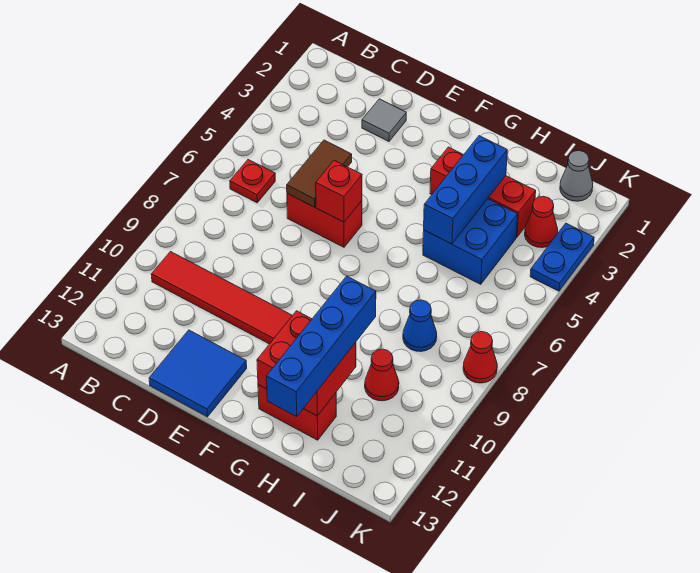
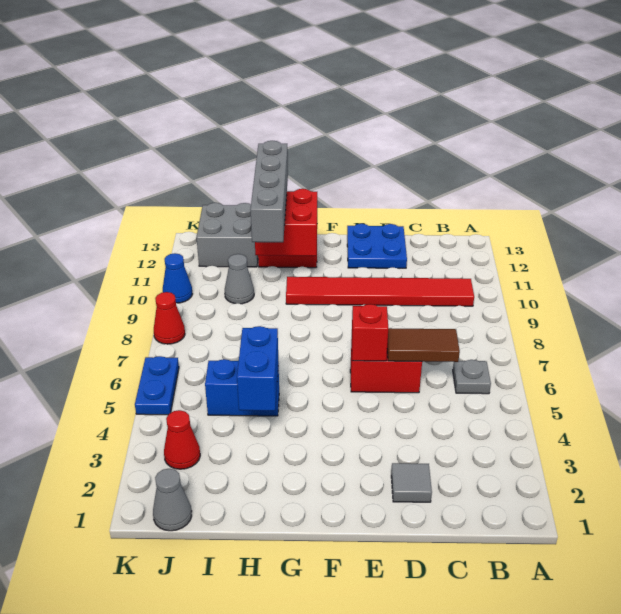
red 1x1 plate [230,160,275,203] -> grey 1x1 plate [453,360,491,394]
brown 1x2 tile [287,140,352,207] -> brown 1x2 tile turned to [387,328,460,362]
blue 2x2 tile [149,330,247,417] -> blue 2x2 plate [347,224,407,268]
red 1x3 brick [430,147,536,237] -> none
blue 1x3 brick [424,136,507,244] -> blue 1x2 brick [237,326,278,411]
blue 2x2 brick [423,199,518,284] -> blue 1x2 brick [205,359,279,416]
blue 1x4 brick [267,276,376,417] -> grey 1x4 brick [250,141,288,242]
blue 1x1 cone [403,300,437,352] -> blue 1x1 cone moved to [163,253,192,303]
red 1x1 cone [365,349,399,401] -> grey 1x1 cone [225,254,254,304]
none -> grey 2x2 brick [196,203,258,267]
blue 1x2 plate [530,223,594,291] -> blue 1x2 plate moved to [135,356,179,415]

